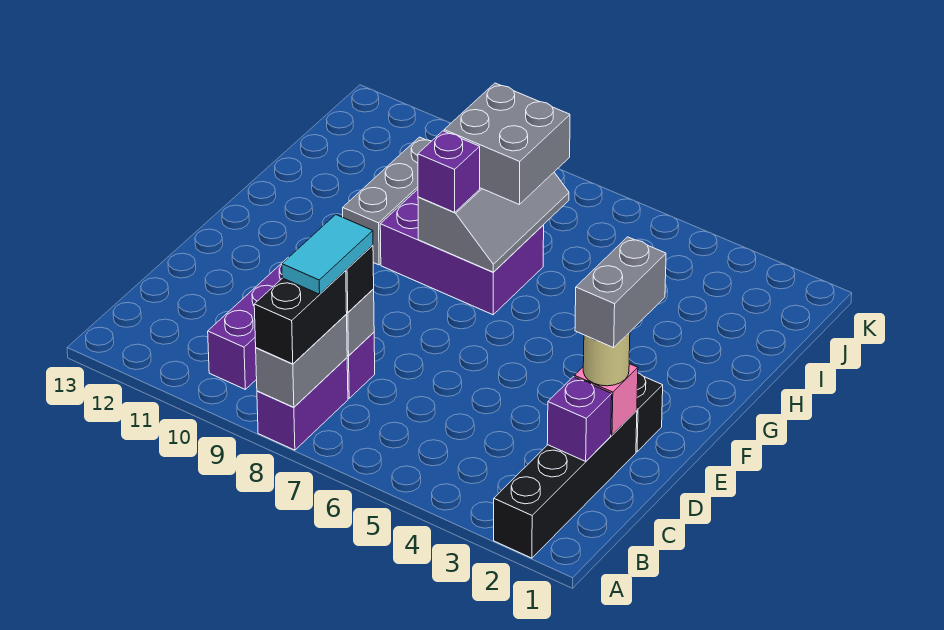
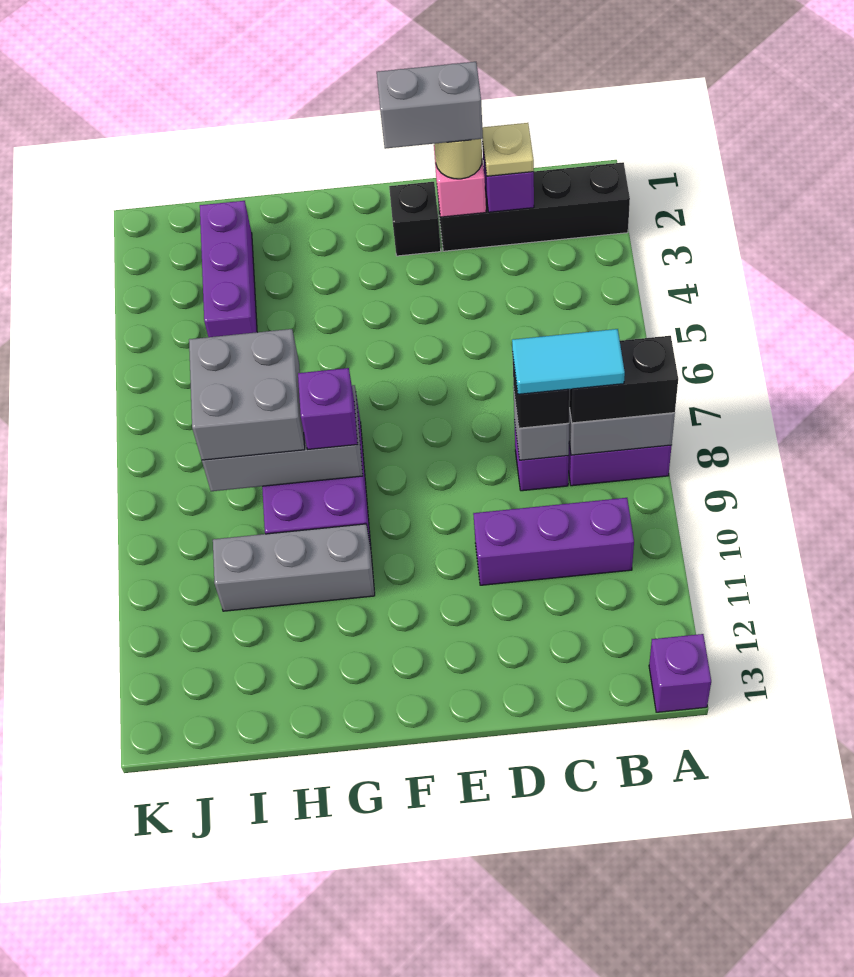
none -> purple 1x1 brick [649,634,711,712]
none -> tan 1x1 plate [482,123,534,176]
none -> purple 1x3 brick [200,201,257,337]

